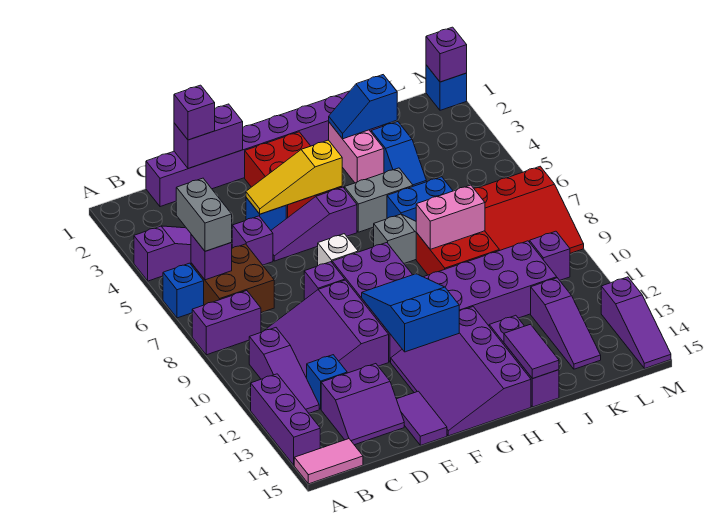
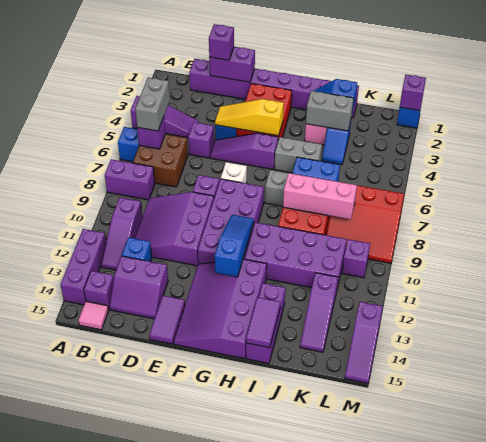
pink 1x2 tile [294,439,363,484] -> pink 1x1 tile [78,301,109,330]
none -> purple 1x1 brick [84,271,114,310]
blue 2x3 slope [362,274,459,352] -> blue 1x3 slope [215,215,254,277]
none -> grey 1x2 brick [306,91,354,131]
pink 1x2 brick [416,185,485,249] -> pink 1x3 brick [283,173,357,220]

